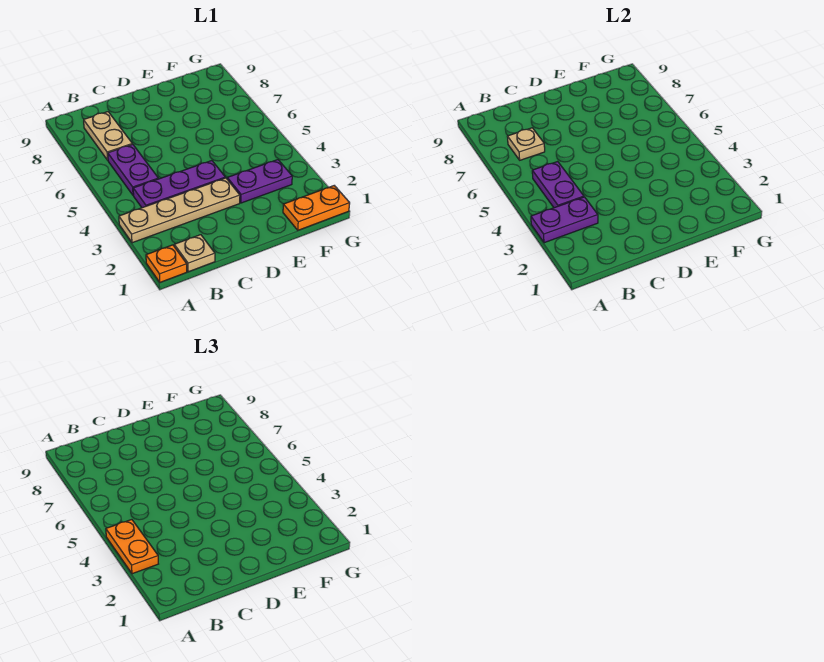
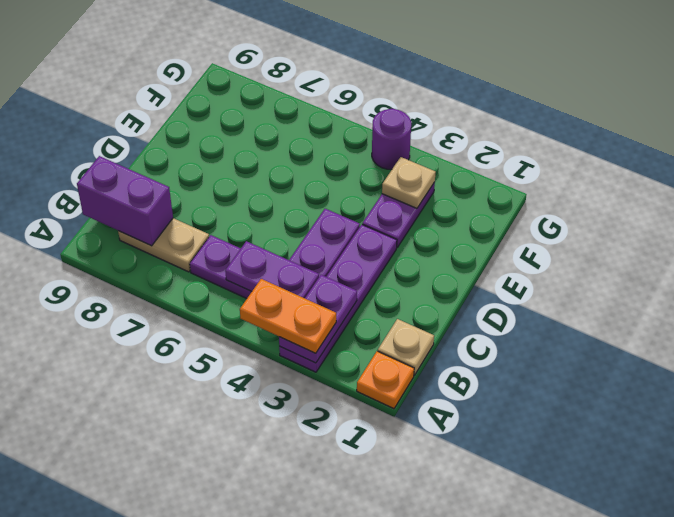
tan 1x4 plate [119,178,240,243] -> purple 1x4 plate [279,225,397,372]
tan 1x1 plate [507,128,545,160] -> tan 1x1 plate moved to [382,157,436,208]
none -> purple 1x2 brick [77,156,173,246]
orange 1x2 plate [283,186,350,230] -> none
none -> purple 1x1 round brick [372,109,411,169]

